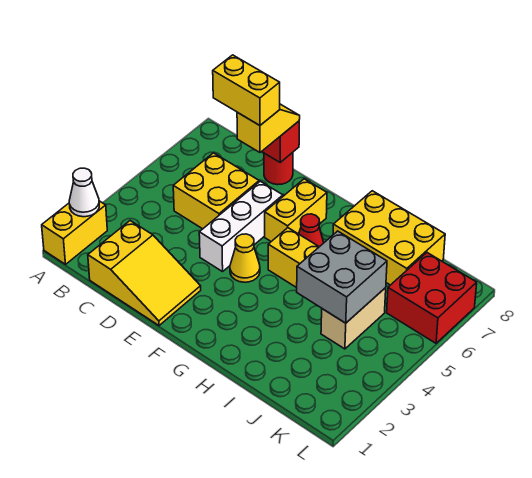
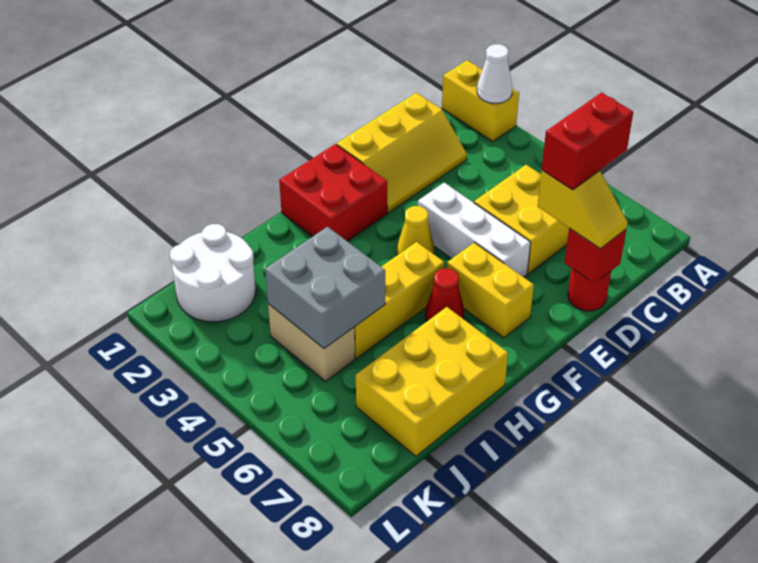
yellow 2x3 slope [88,221,201,325] -> yellow 2x3 slope turned to [337,93,467,213]
yellow 1x2 brick [213,55,280,125] -> red 1x2 brick [542,93,633,190]
none -> white 2x2 round brick [170,224,256,322]
red 2x2 brick [387,253,477,343] -> red 2x2 brick moved to [279,144,387,241]

